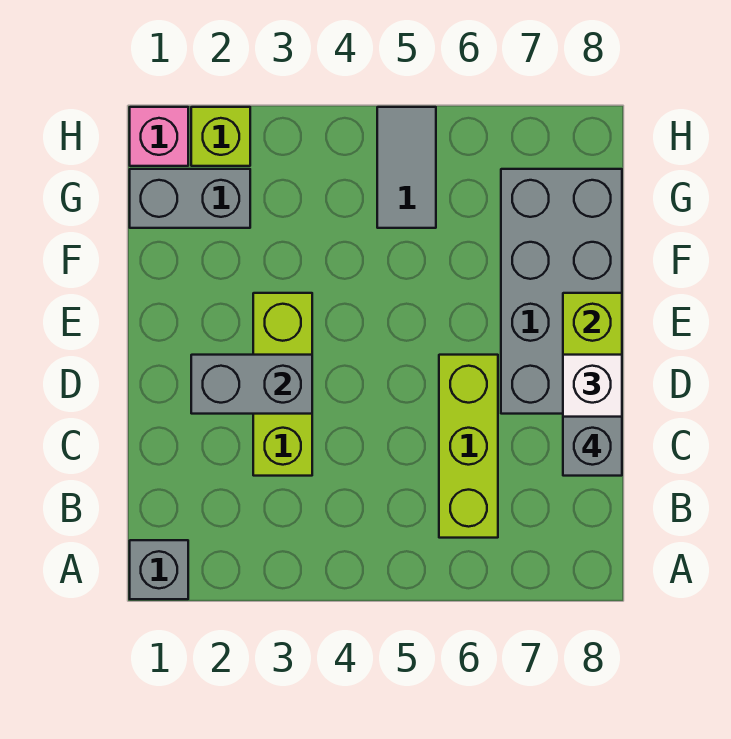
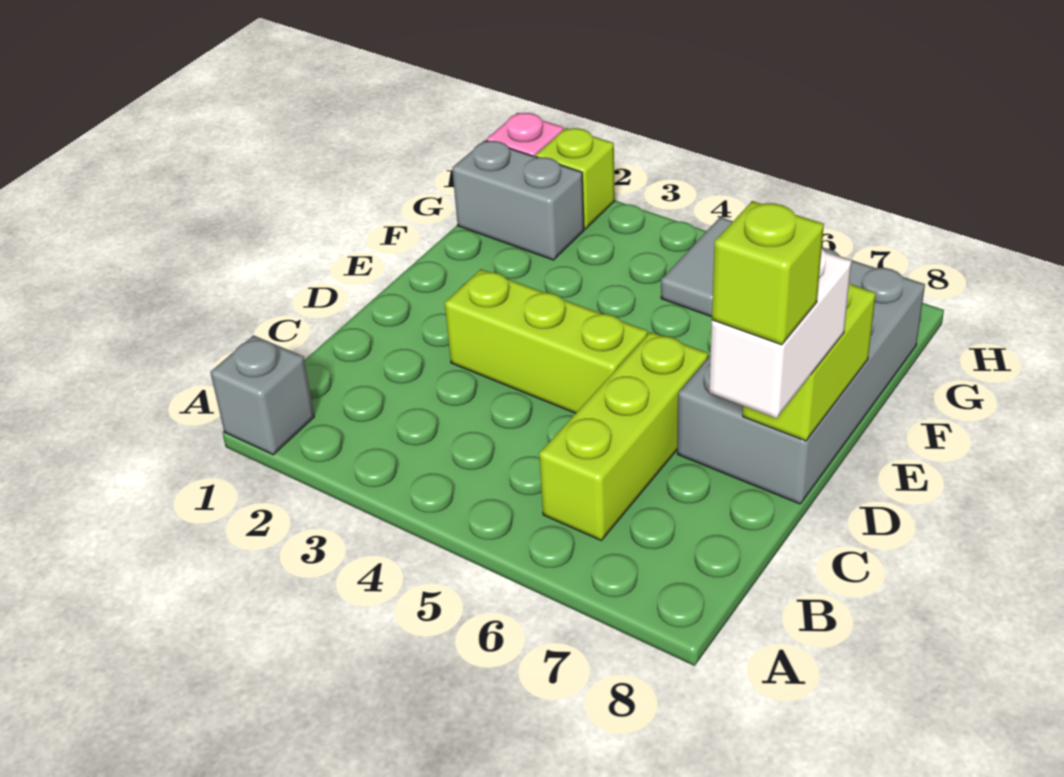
lime 1x3 brick [253,293,312,476] -> lime 1x3 brick turned to [445,269,648,413]
grey 1x1 brick [563,417,622,476] -> lime 1x1 brick [712,201,824,345]
grey 1x2 brick [191,355,312,414] -> none

